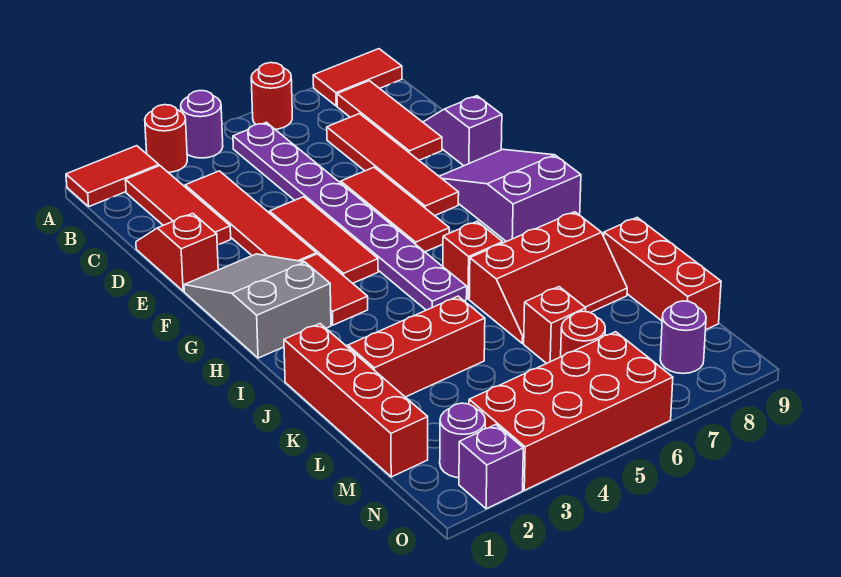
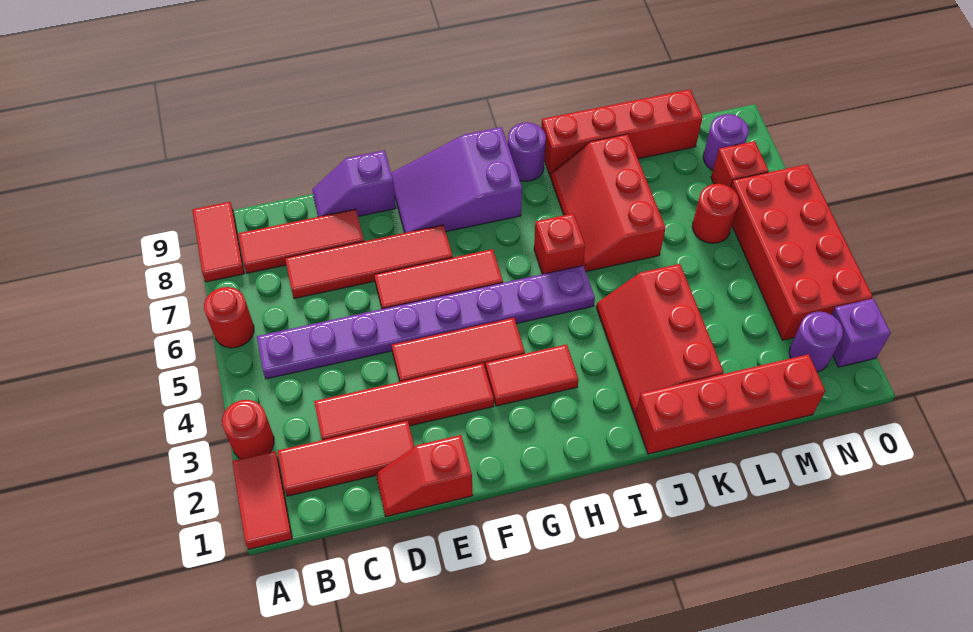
purple 1x1 round brick [181,91,223,158] -> purple 1x1 round brick moved to [508,122,546,181]
grey 2x3 slope [184,254,331,358] -> none
red 2x3 slope [469,212,627,343] -> red 2x3 slope turned to [551,134,666,271]
red 1x3 brick [604,218,721,330] -> red 1x4 brick [541,89,703,177]
red 1x1 brick [524,287,586,363] -> red 1x1 brick moved to [711,141,769,187]

